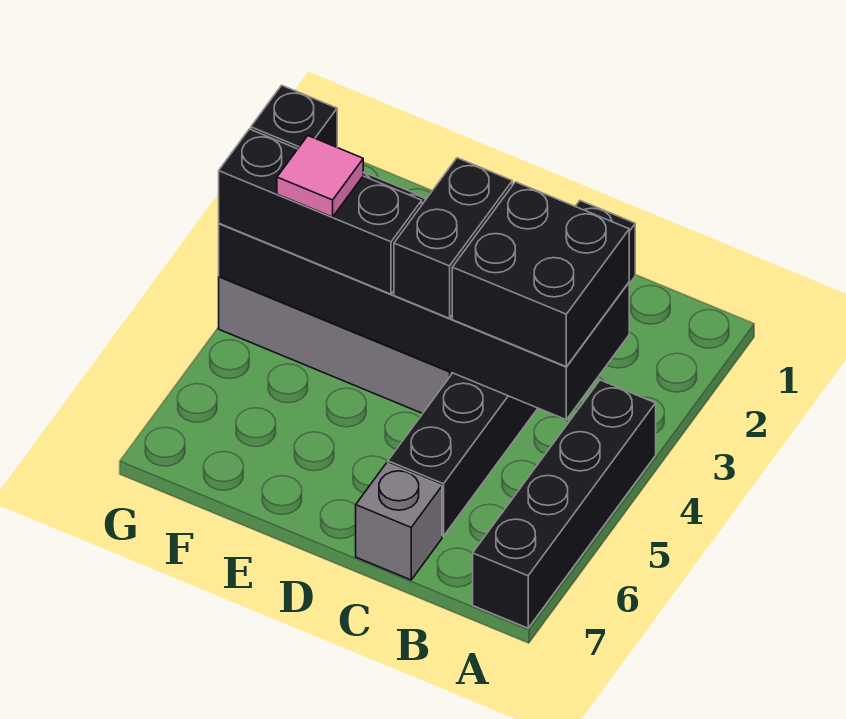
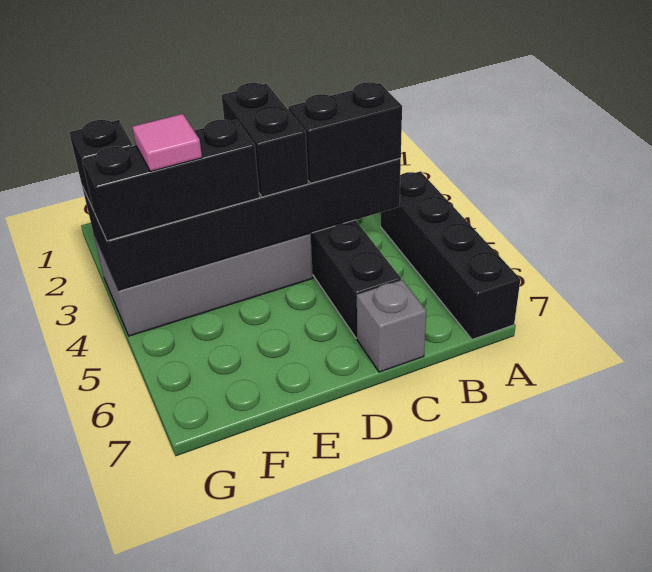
black 2x2 brick [452,182,629,366] -> black 1x2 brick [288,82,402,183]

